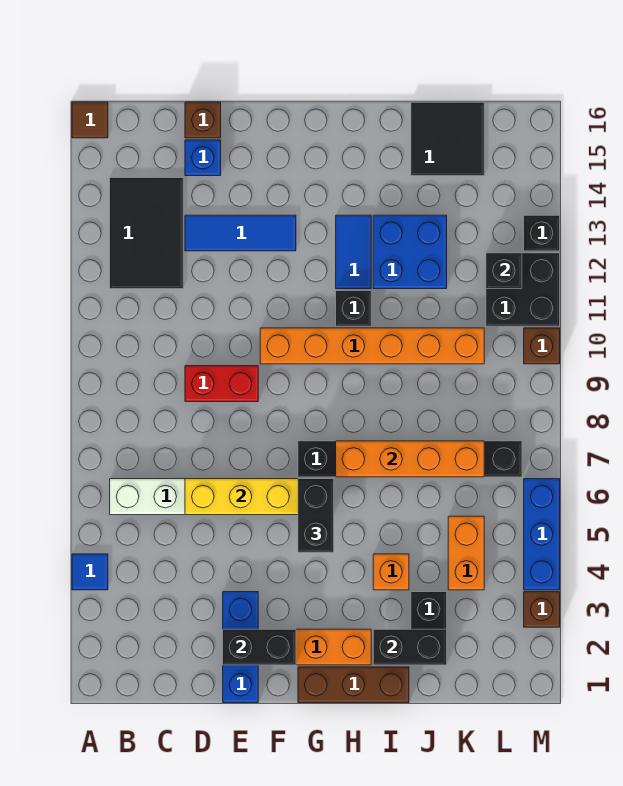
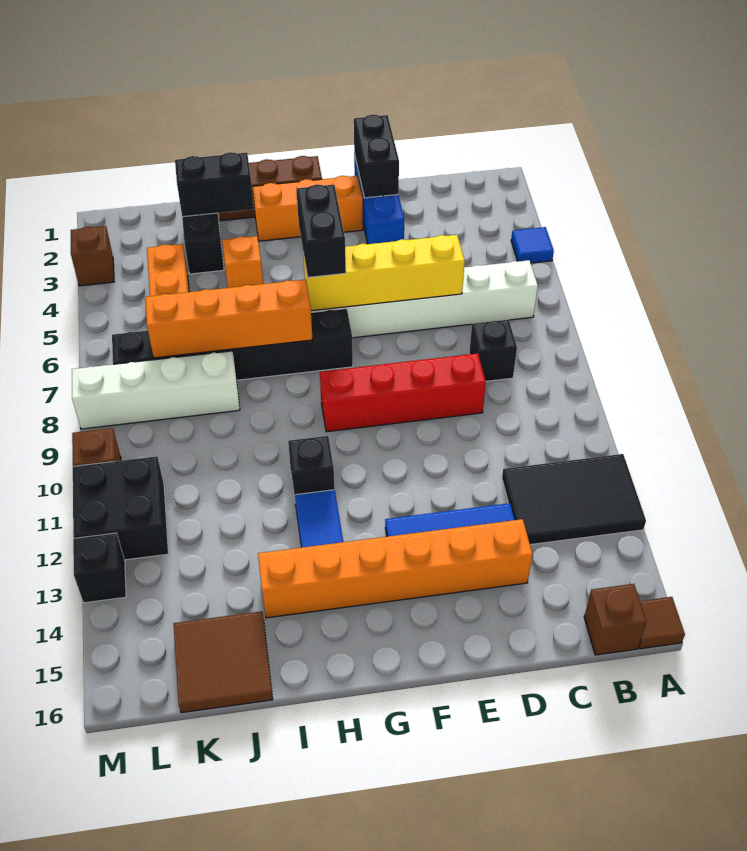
black 2x3 tile [110,178,183,289] -> black 2x3 tile turned to [502,454,646,545]
red 1x2 brick [185,366,258,402] -> red 1x4 brick [320,353,486,432]
blue 1x1 brick [185,140,221,176] -> none
brown 1x1 brick [185,102,221,138] -> brown 1x1 brick moved to [584,584,647,655]
black 1x2 brick [223,629,296,665] -> black 1x2 brick turned to [354,115,399,198]
orange 1x6 brick [260,328,484,364] -> orange 1x6 brick moved to [258,519,533,618]
blue 2x2 brick [373,215,447,289] -> none
none -> white 1x4 brick [72,351,240,429]
black 2x2 tile [411,102,484,176] -> brown 2x2 tile [173,611,273,713]
black 1x1 brick [486,253,522,289] -> black 1x1 brick moved to [469,320,517,381]
blue 1x3 brick [524,479,560,590] -> none

